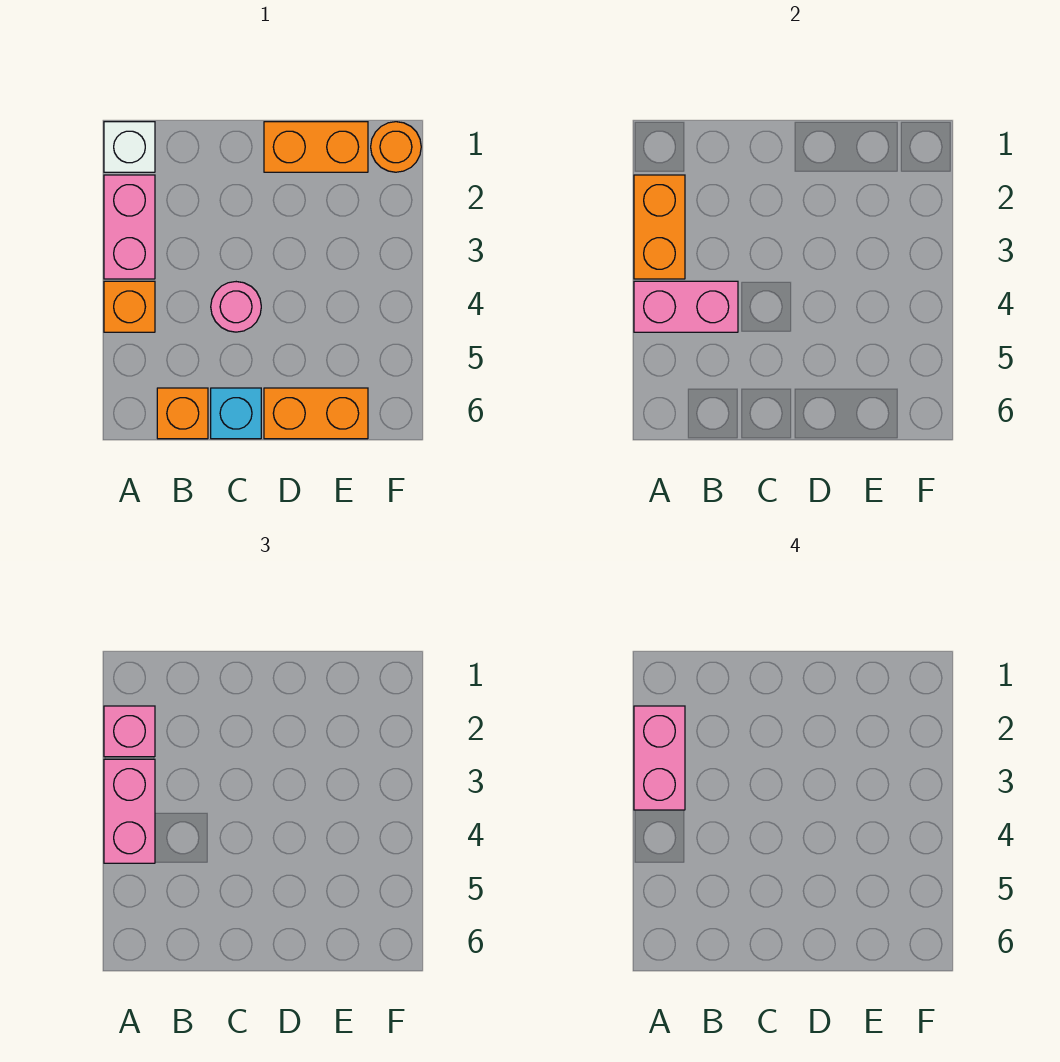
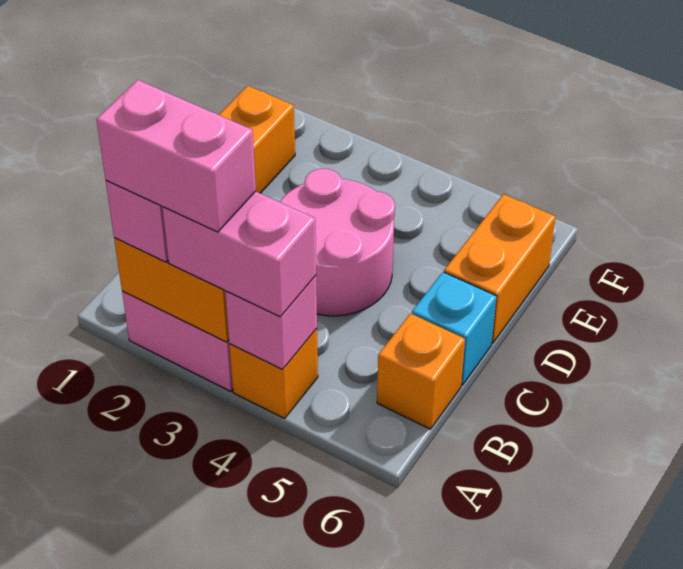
white 1x1 brick [104,122,155,172] -> none
pink 1x2 brick [634,281,738,332] -> pink 1x1 brick [225,276,317,369]
pink 1x1 round brick [211,282,261,332] -> pink 2x2 round brick [280,169,395,316]
orange 1x1 round brick [371,122,421,172] -> none

